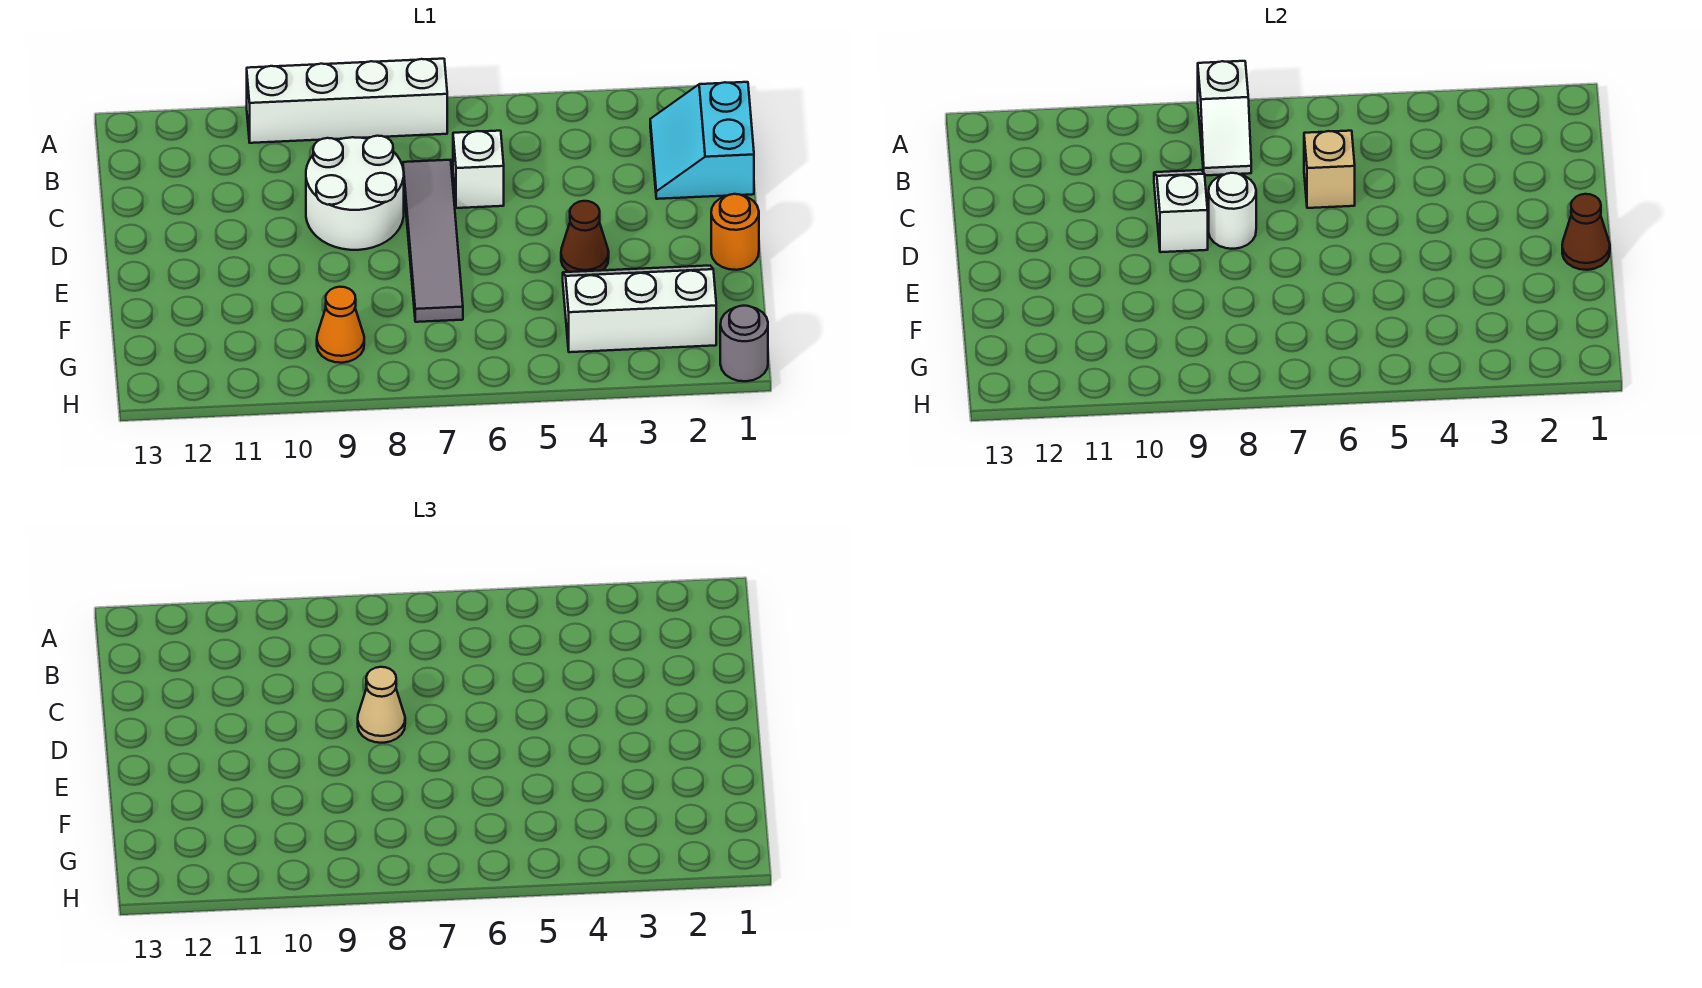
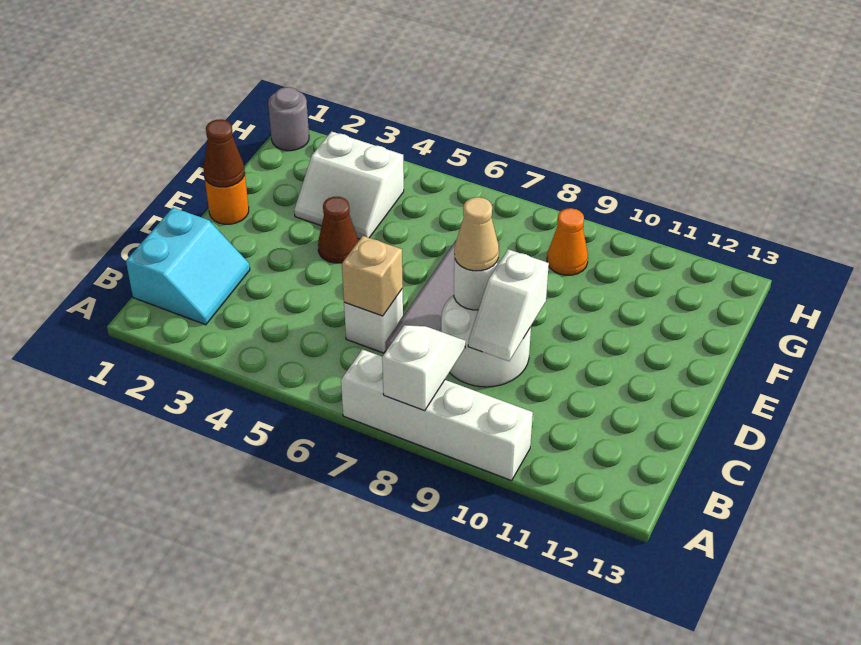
white 2x3 slope [563,266,716,352] -> white 2x2 slope [294,132,404,239]

